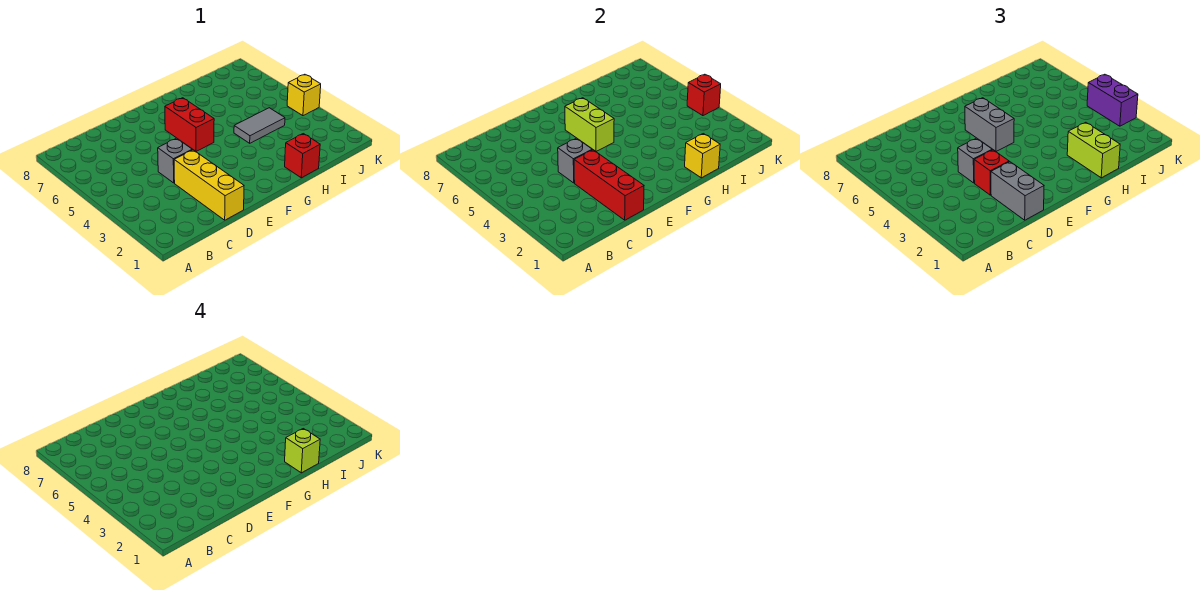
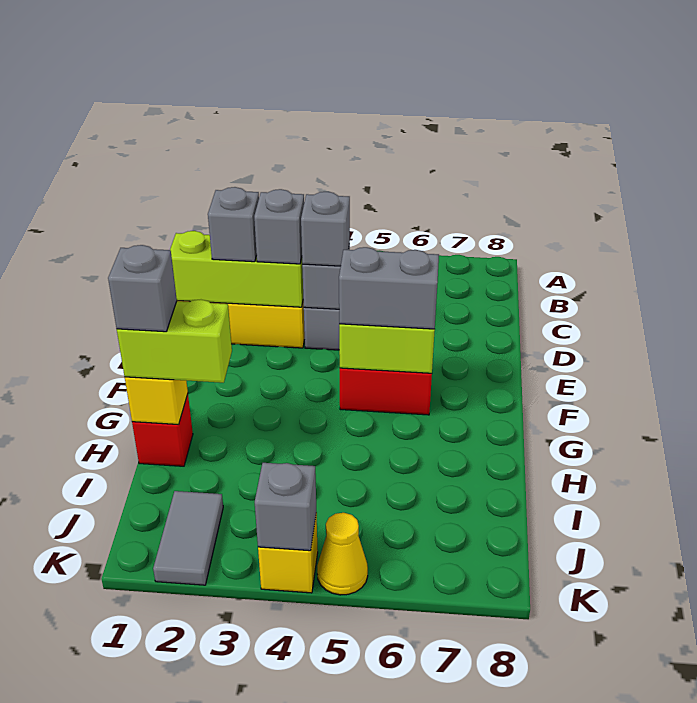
red 1x3 brick [574,150,644,220] -> lime 1x3 brick [170,231,303,307]
grey 1x2 brick [991,162,1044,220] -> grey 1x1 brick [208,187,259,262]
red 1x1 brick [974,150,1009,195] -> grey 1x1 brick [254,189,304,264]
lime 1x1 brick [285,429,320,473] -> grey 1x1 brick [108,245,177,332]
grey 1x2 tile [234,108,285,143] -> grey 1x2 tile moved to [153,491,223,585]
purple 1x2 brick [1087,74,1138,126] -> none
red 1x1 brick [687,74,721,116] -> grey 1x1 brick [255,463,316,551]
none -> yellow 1x1 cone [317,513,368,595]

